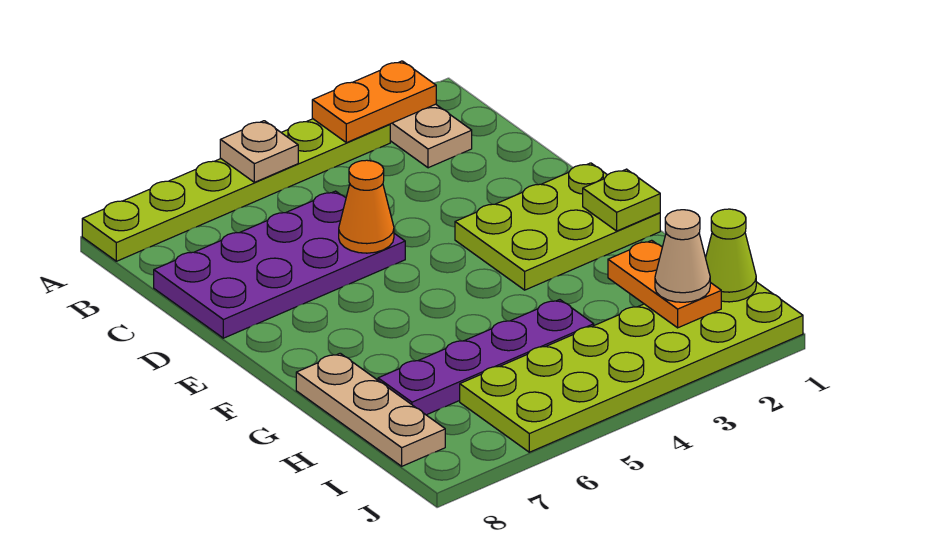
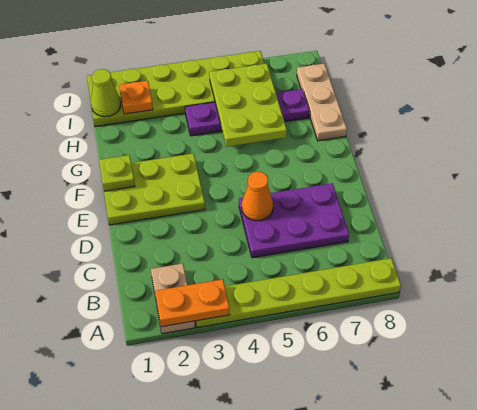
tan 1x1 plate [220,121,298,182] -> none
purple 2x4 plate [154,191,405,338] -> purple 2x3 plate [239,183,349,258]
none -> lime 2x3 plate [209,64,287,147]
orange 1x2 plate [608,240,721,328] -> orange 1x1 plate [119,81,153,114]
tan 1x1 cone [655,210,710,302] -> none

